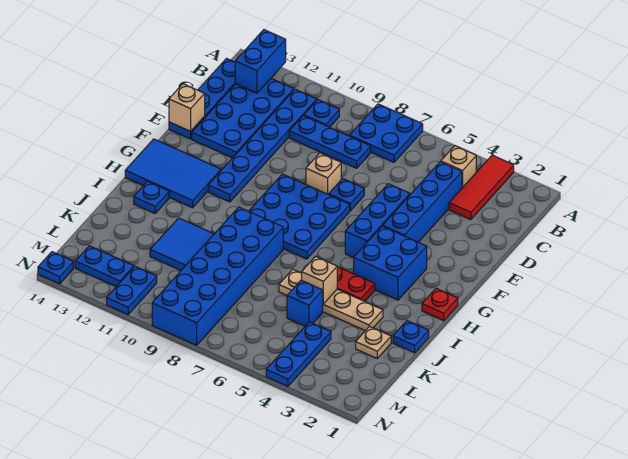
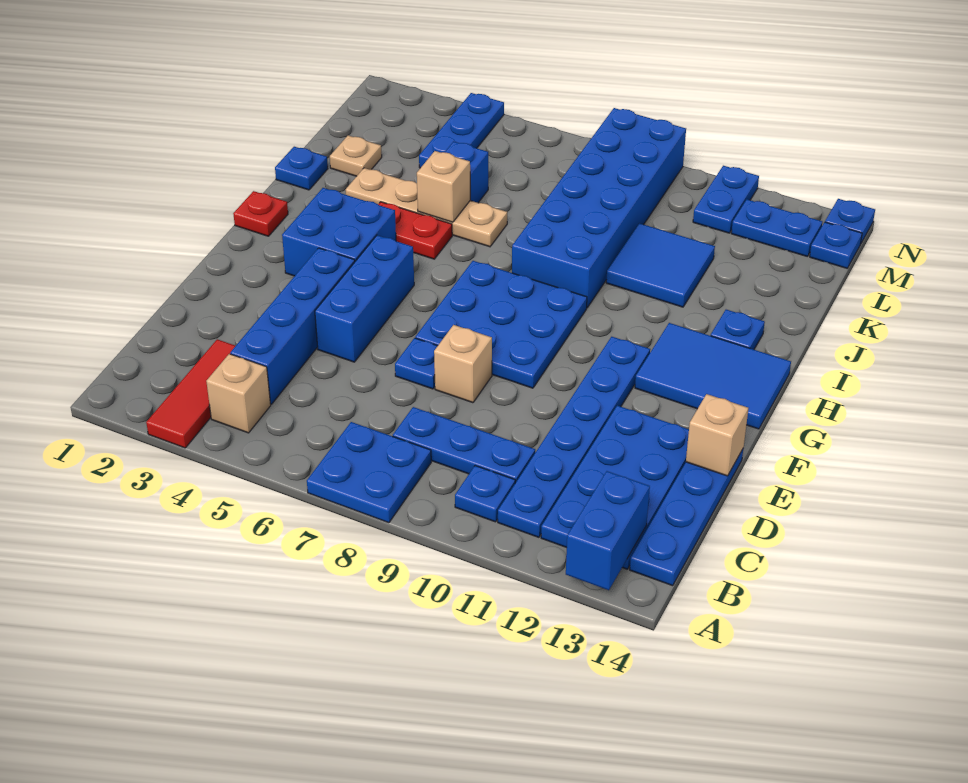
none -> blue 1x1 plate [810,222,862,268]

